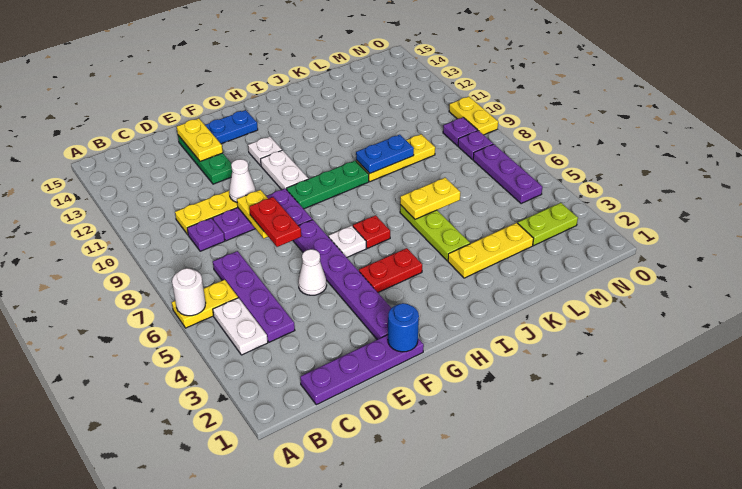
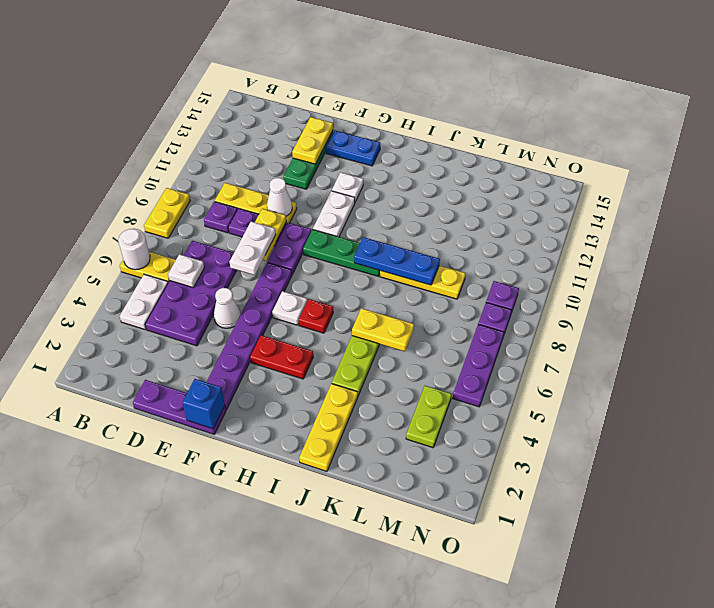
purple 1x4 plate [300,335,424,405] -> purple 1x3 plate [133,380,226,434]
purple 1x4 plate [213,251,295,342] -> purple 2x4 plate [145,241,237,346]
none -> white 1x1 plate [168,254,204,287]
red 1x2 plate [249,197,301,247] -> white 1x2 plate [230,222,276,275]
blue 1x1 round brick [388,303,419,352] -> blue 1x1 brick [182,379,225,429]
yellow 1x3 plate [448,223,534,278] -> yellow 1x3 plate turned to [299,384,358,471]
blue 1x2 plate [356,135,414,173] -> blue 1x3 plate [354,237,440,285]
lime 1x2 plate [518,203,578,245] -> lime 1x2 plate turned to [406,386,451,448]
yellow 1x2 plate [449,97,498,135] -> yellow 1x2 plate moved to [144,188,190,238]

